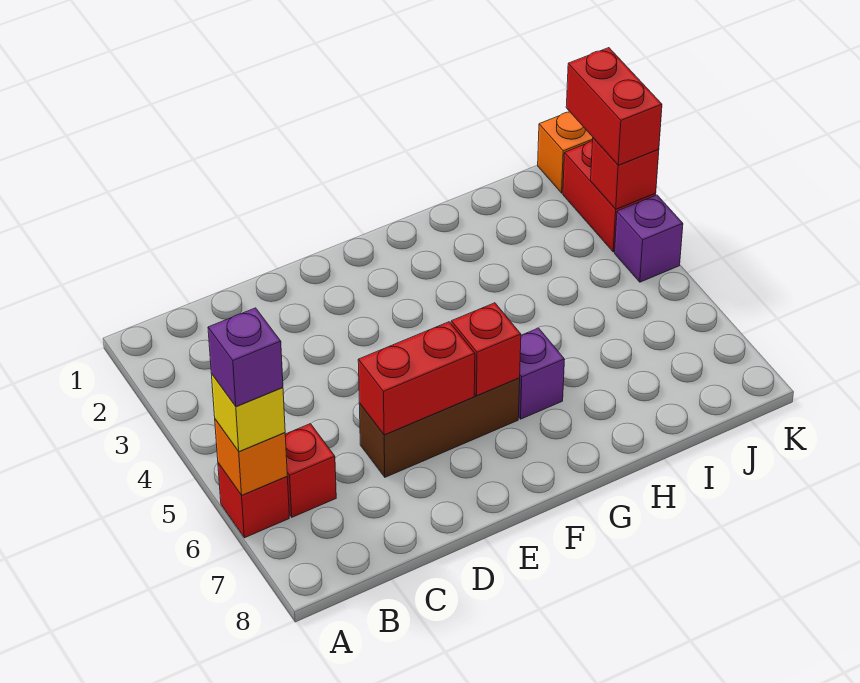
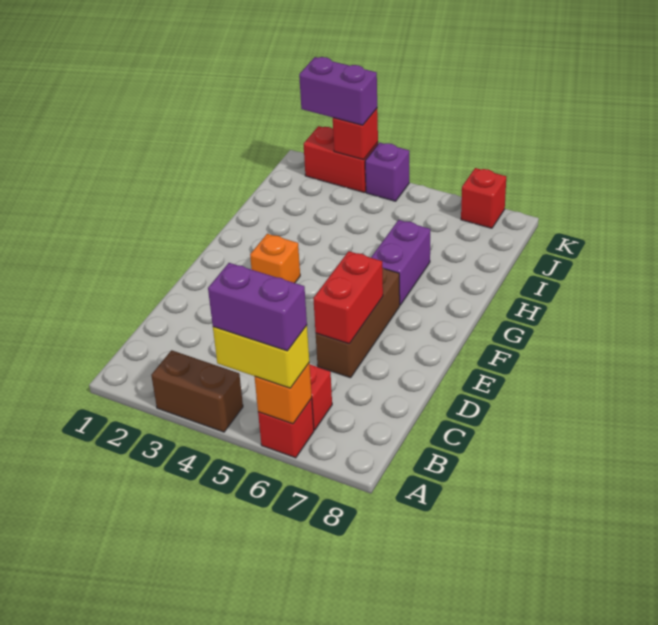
none -> brown 1x2 brick [151,350,243,432]
yellow 1x1 brick [212,375,285,451] -> yellow 1x2 brick [213,326,309,388]
purple 1x1 brick [208,308,283,406] -> purple 1x2 brick [208,263,307,351]
red 1x1 brick [451,303,521,396] -> red 1x1 brick moved to [461,168,506,228]
purple 1x1 brick [519,328,565,419] -> purple 1x2 brick [371,220,430,305]
orange 1x1 brick [538,112,593,193] -> orange 1x1 brick moved to [250,234,300,283]
red 1x2 brick [566,48,662,165] -> purple 1x2 brick [299,57,377,125]

